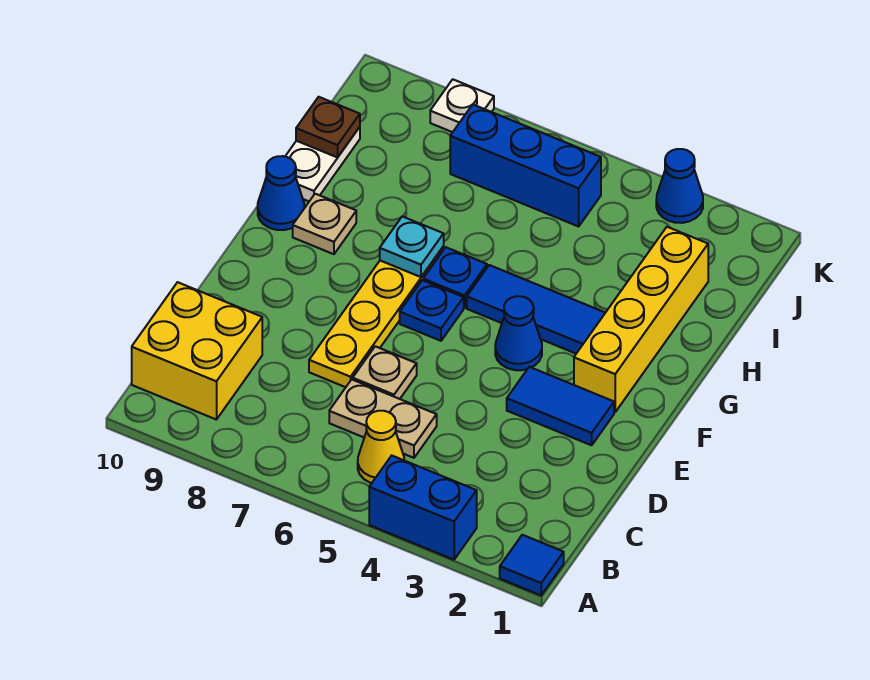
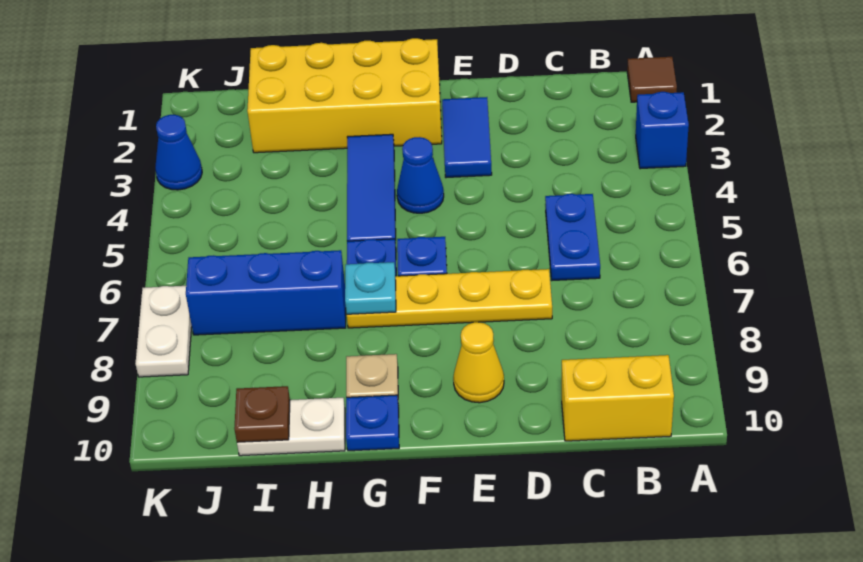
blue 1x1 tile [500,535,564,595] -> brown 1x1 tile [627,57,677,102]
blue 1x2 brick [369,456,477,560] -> blue 1x1 brick [636,92,689,169]
yellow 1x1 cone [358,411,404,483] -> yellow 1x1 cone moved to [453,322,504,403]
yellow 2x2 brick [132,282,262,420] -> yellow 1x2 brick [562,355,674,441]
tan 1x2 plate [329,379,437,458] -> blue 1x2 plate [545,194,600,280]
tan 1x1 plate [353,346,417,399] -> none
yellow 1x4 brick [574,227,708,412] -> yellow 2x4 brick [247,38,442,153]
blue 1x1 cone [258,156,304,230] -> blue 1x1 plate [346,395,399,451]
blue 1x3 brick [450,104,601,226] -> blue 1x3 brick turned to [186,250,346,335]
white 1x1 plate [430,79,494,132] -> white 1x2 plate [135,286,192,377]

